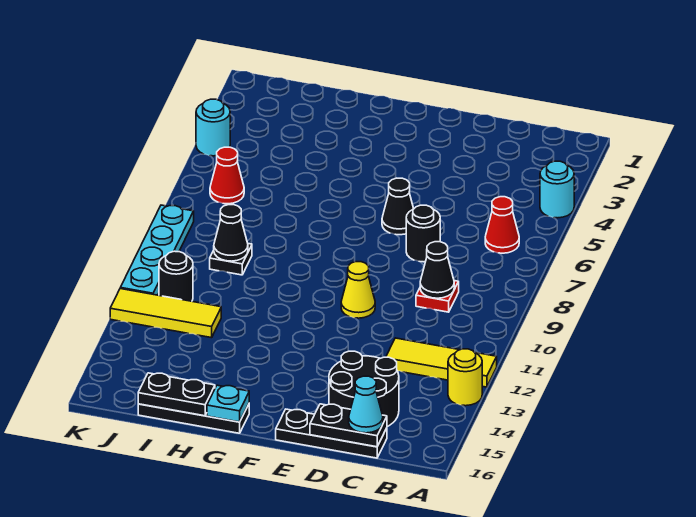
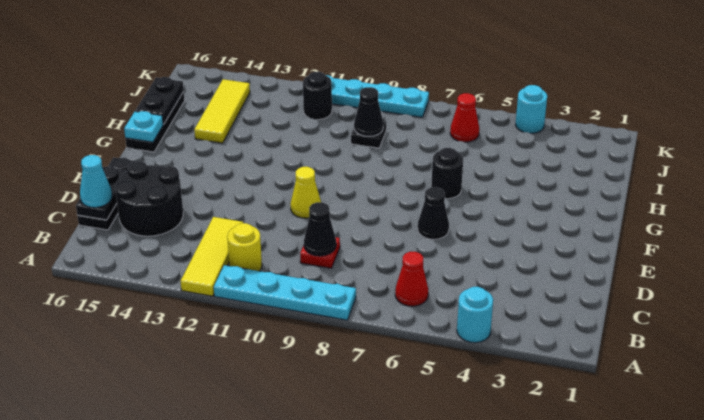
none -> cyan 1x4 plate [214,265,356,320]
yellow 1x1 round brick [448,349,482,406] -> yellow 1x1 round brick moved to [227,223,262,271]
black 1x1 round brick [406,205,440,262] -> black 1x1 round brick moved to [431,148,463,199]
yellow 1x3 tile [110,289,221,338] -> yellow 1x3 tile moved to [194,79,250,143]

